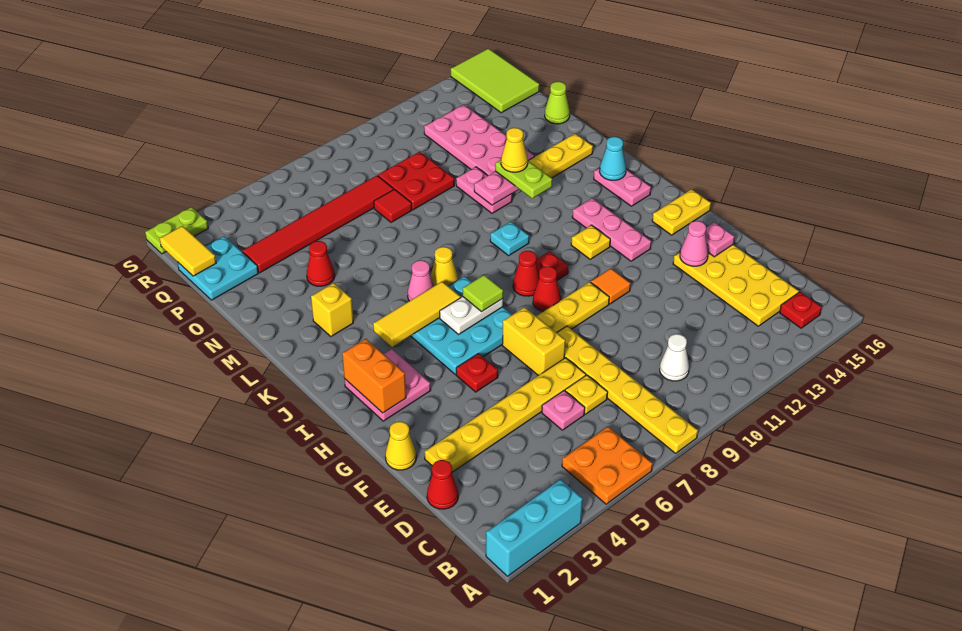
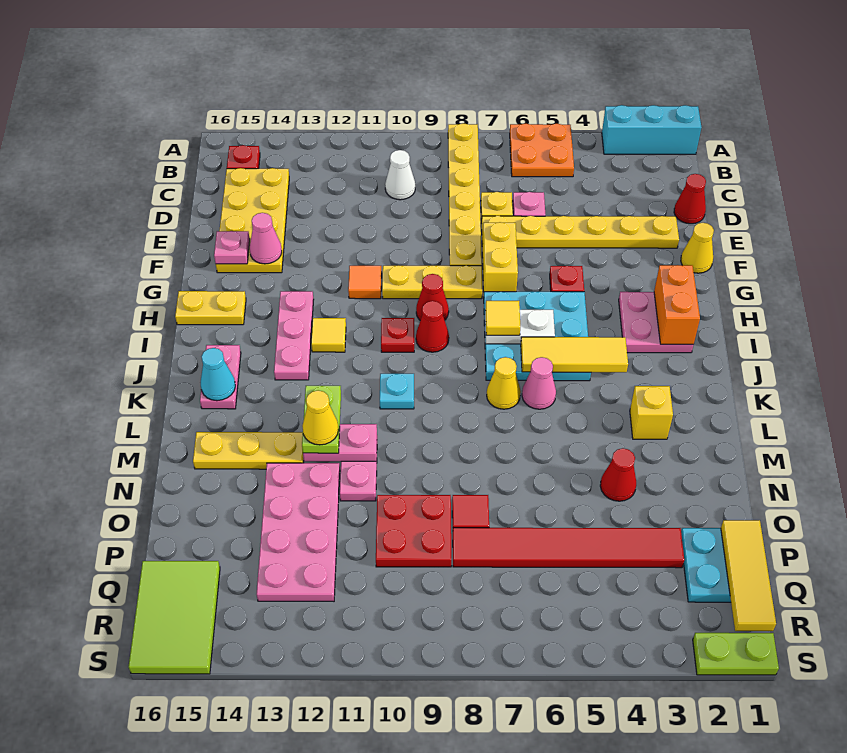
lime 1x1 tile [463,275,503,312] -> yellow 1x1 tile [485,301,520,335]
yellow 1x1 plate [571,225,610,259] -> yellow 1x1 tile [311,318,346,352]
lime 1x1 cone [545,82,570,124] -> none
yellow 1x2 tile [160,226,216,276] -> yellow 1x3 tile [721,520,776,631]

